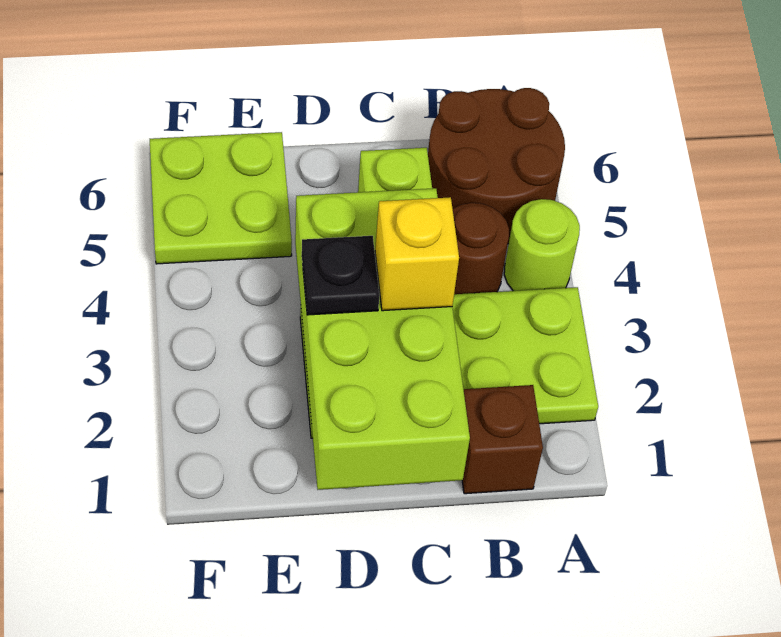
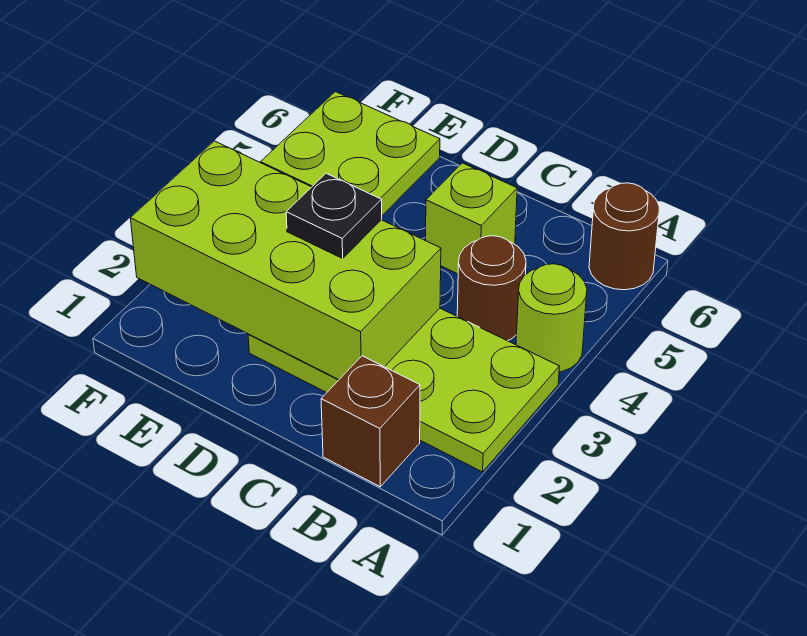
brown 2x2 round brick [428,88,565,244] -> brown 1x1 round brick [589,183,660,290]
lime 2x4 brick [295,188,470,490] -> lime 2x4 brick turned to [130,141,441,380]
yellow 1x1 brick [375,197,459,311] -> none

